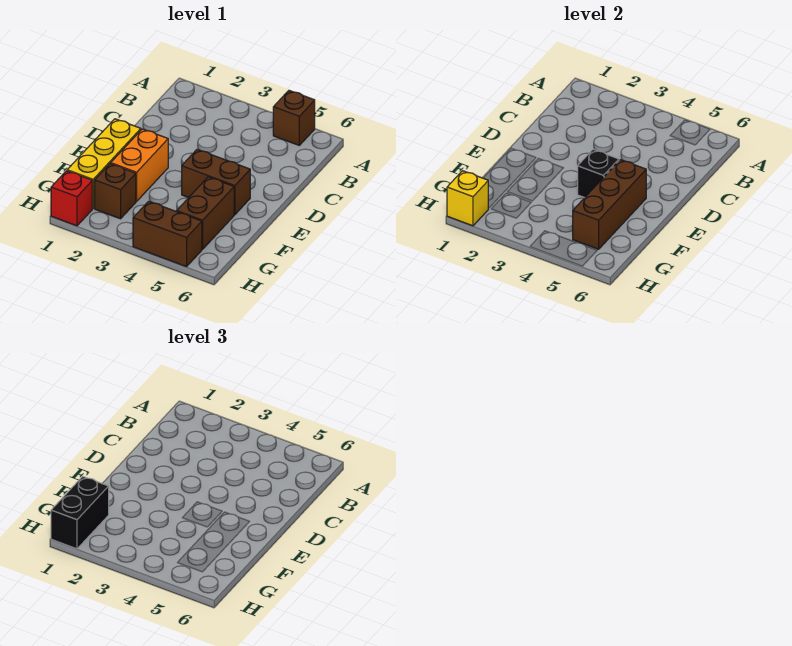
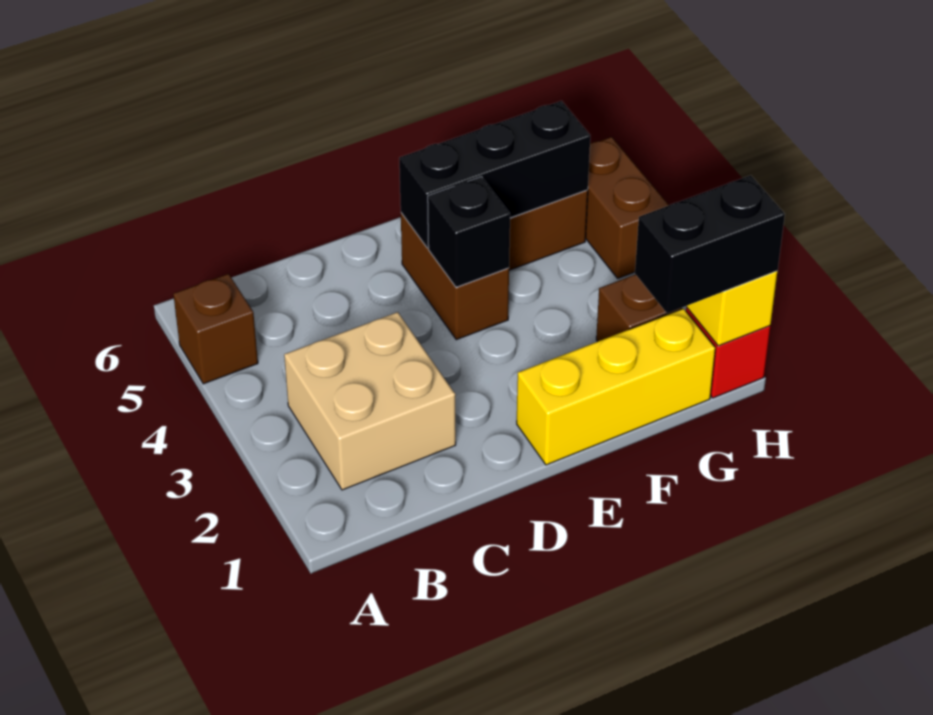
none -> tan 2x2 brick [284,312,456,490]
orange 1x2 brick [111,129,168,201] -> none
brown 1x3 brick [573,160,646,249] -> black 1x3 brick [399,101,590,248]

